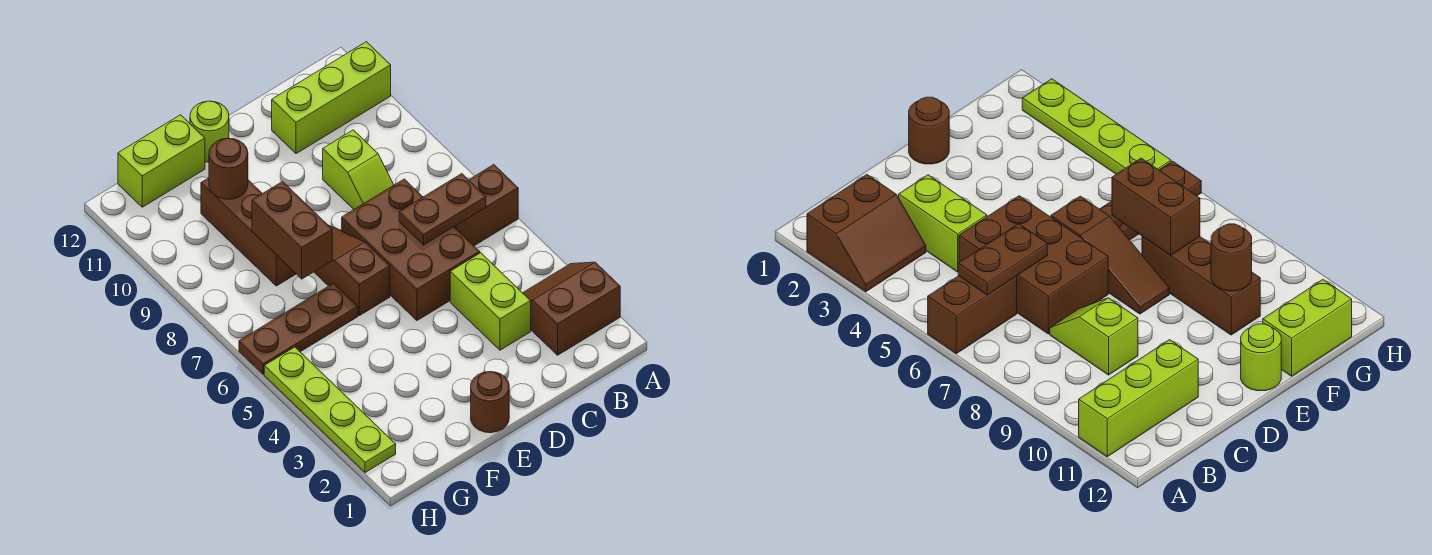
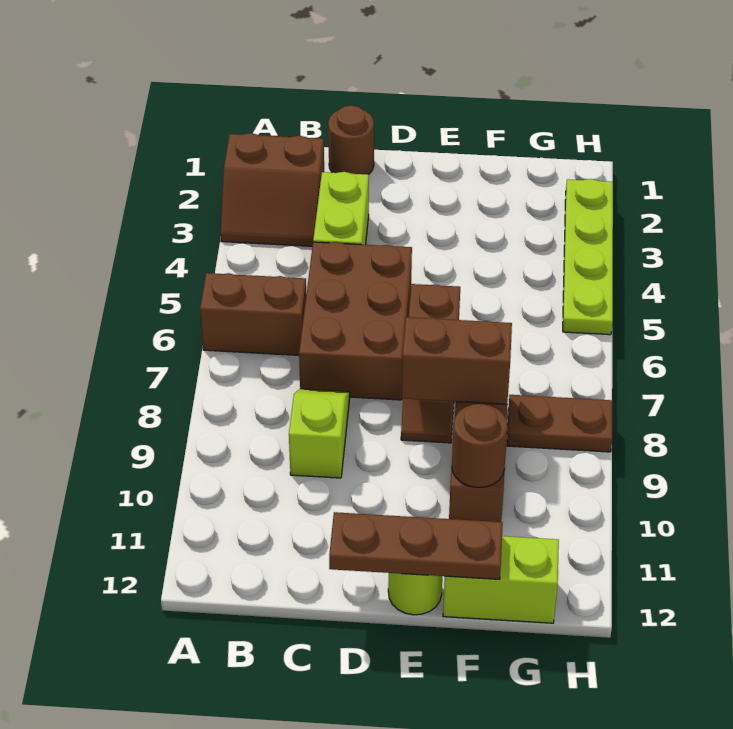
lime 1x3 brick [272,42,391,154] -> none
brown 1x2 plate [399,174,486,245] -> brown 1x2 plate moved to [507,395,613,452]
brown 1x1 round brick [471,372,509,433] -> brown 1x1 round brick moved to [328,105,374,175]
brown 1x3 plate [239,283,358,374] -> brown 1x3 plate moved to [329,512,503,579]
brown 1x2 brick [252,181,332,279] -> brown 1x2 brick turned to [402,317,512,404]

